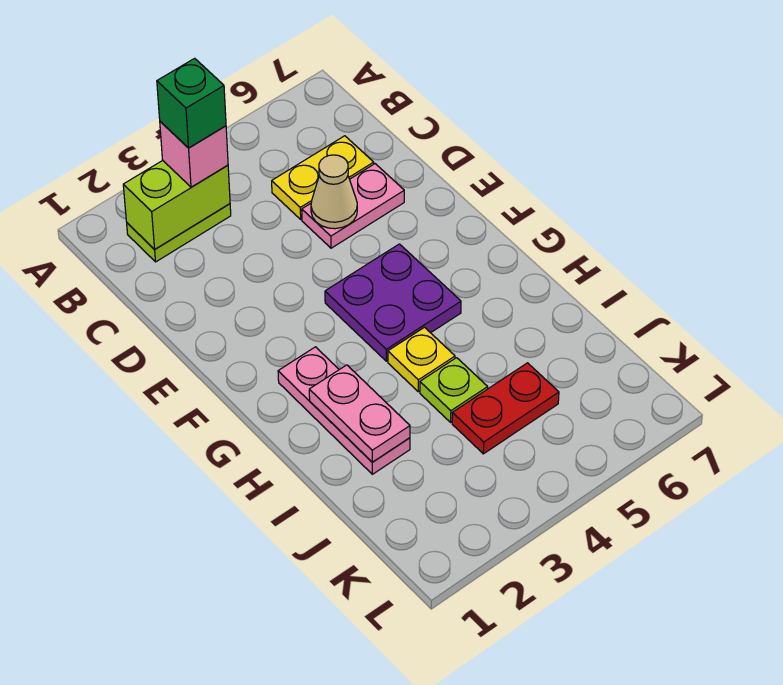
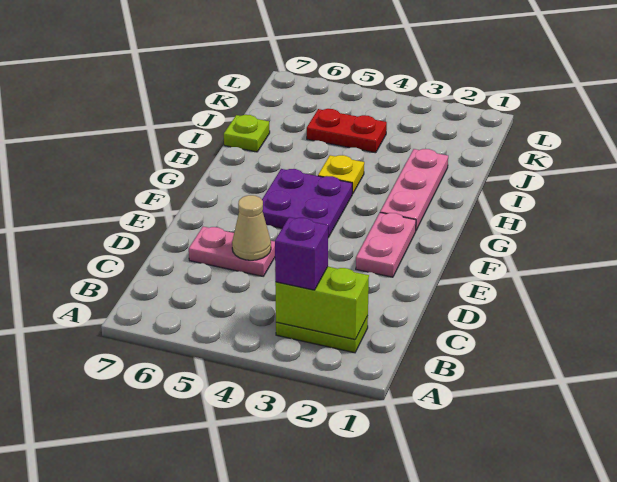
pink 1x1 brick [160,121,228,187] -> purple 1x1 brick [275,217,328,290]
green 1x1 brick [157,58,226,148] -> none
yellow 1x2 plate [272,136,374,219] -> none
pink 1x2 plate [309,365,410,462] -> pink 1x2 plate moved to [356,213,416,277]
lime 1x1 plate [420,358,488,422] -> lime 1x1 plate moved to [224,115,270,152]

